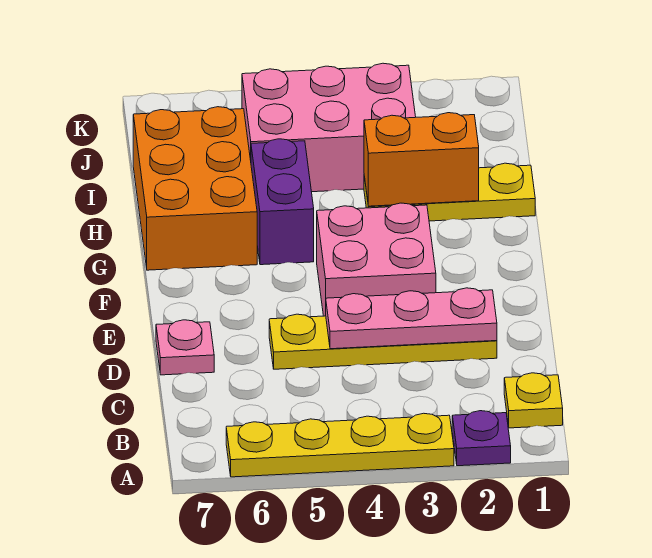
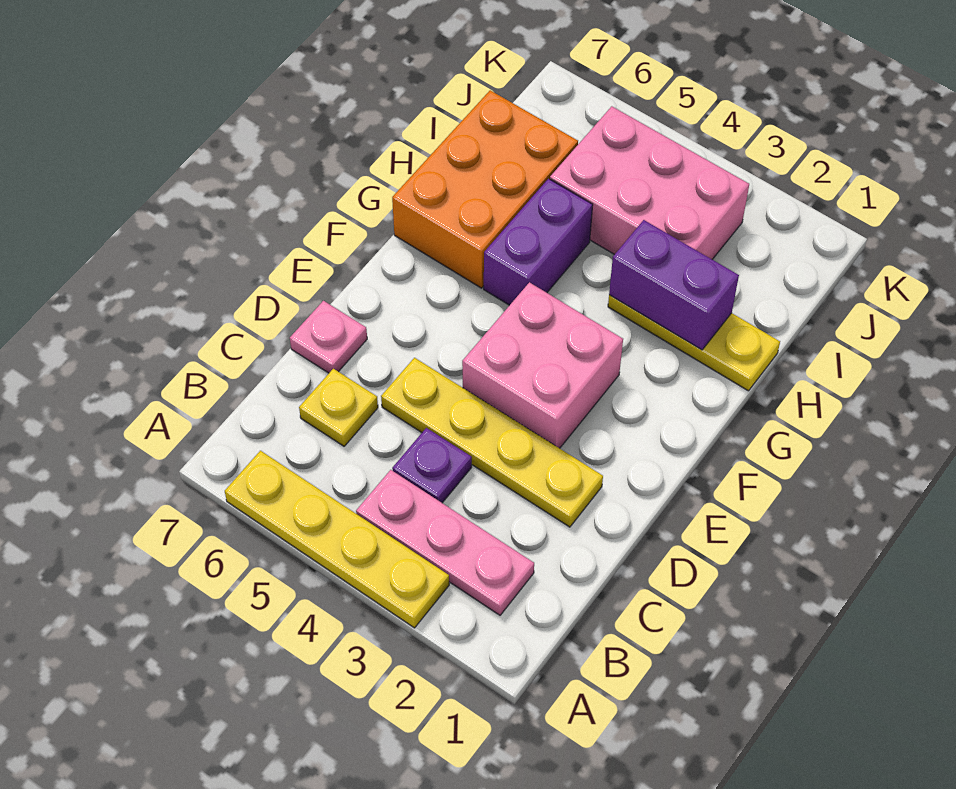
purple 1x1 plate [452,411,511,466] -> purple 1x1 plate moved to [392,428,472,503]
yellow 1x1 plate [504,373,563,428] -> yellow 1x1 plate moved to [299,369,378,446]
pink 1x3 plate [326,288,497,349] -> pink 1x3 plate moved to [356,470,534,615]
orange 1x2 brick [364,113,479,206] -> purple 1x2 brick [609,220,739,350]

